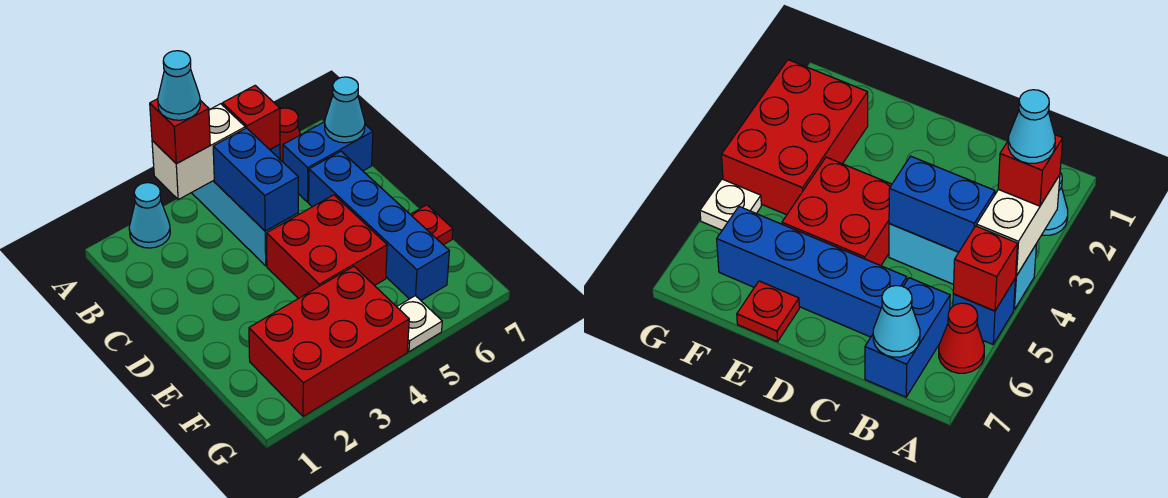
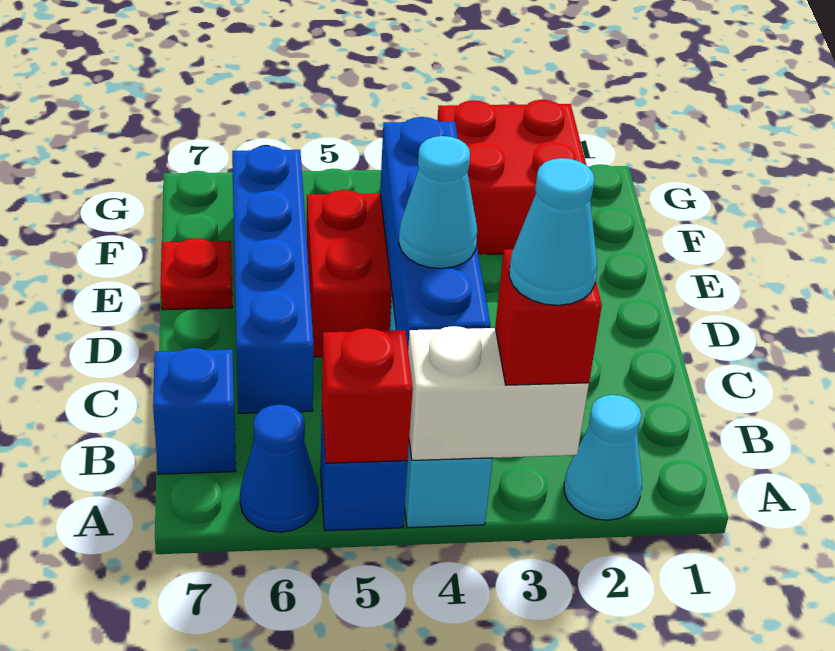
red 1x1 cone [280,108,300,162] -> blue 1x1 cone [240,405,319,532]
blue 1x2 brick [213,128,298,231] -> blue 1x4 brick [380,117,490,347]
blue 1x2 brick [283,122,373,202] -> blue 1x1 brick [153,348,236,474]
cyan 1x1 cone [325,77,365,143] -> cyan 1x1 cone moved to [399,136,477,269]
red 2x3 brick [249,266,409,416] -> red 2x2 brick [437,100,586,255]
white 1x1 plate [397,296,442,352] -> none

